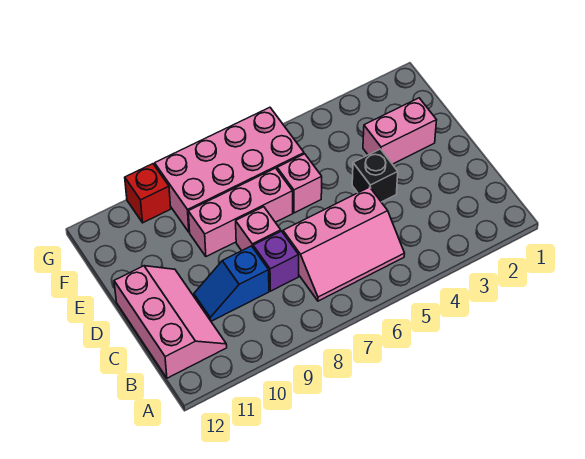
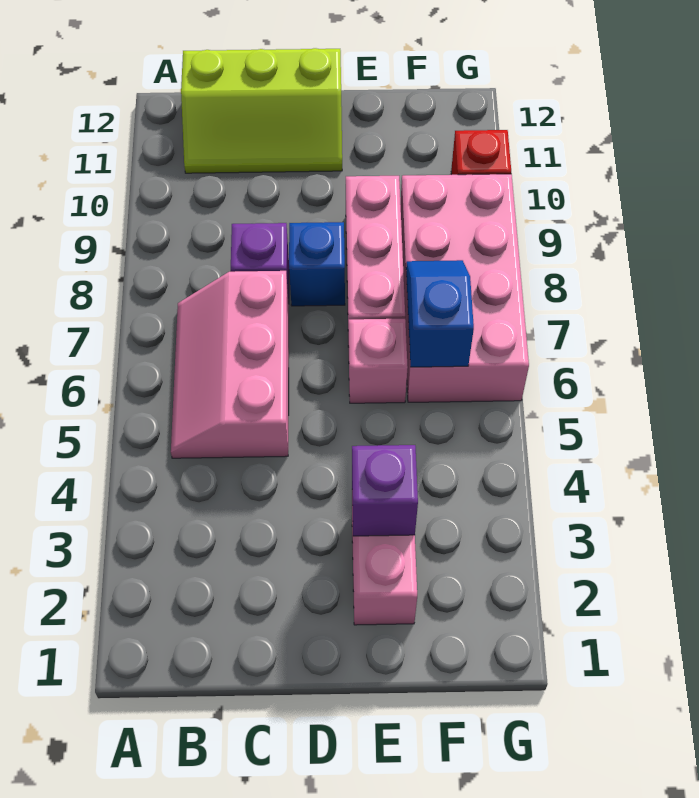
pink 2x3 slope [114,266,227,378] -> lime 2x3 slope [181,48,342,173]
blue 1x2 slope [194,246,269,321] -> blue 1x2 slope moved to [406,260,474,367]
black 1x1 brick [352,149,398,202] -> none
pink 1x1 brick [236,207,281,251] -> blue 1x1 brick [289,222,345,306]
none -> purple 1x1 brick [352,445,418,536]

